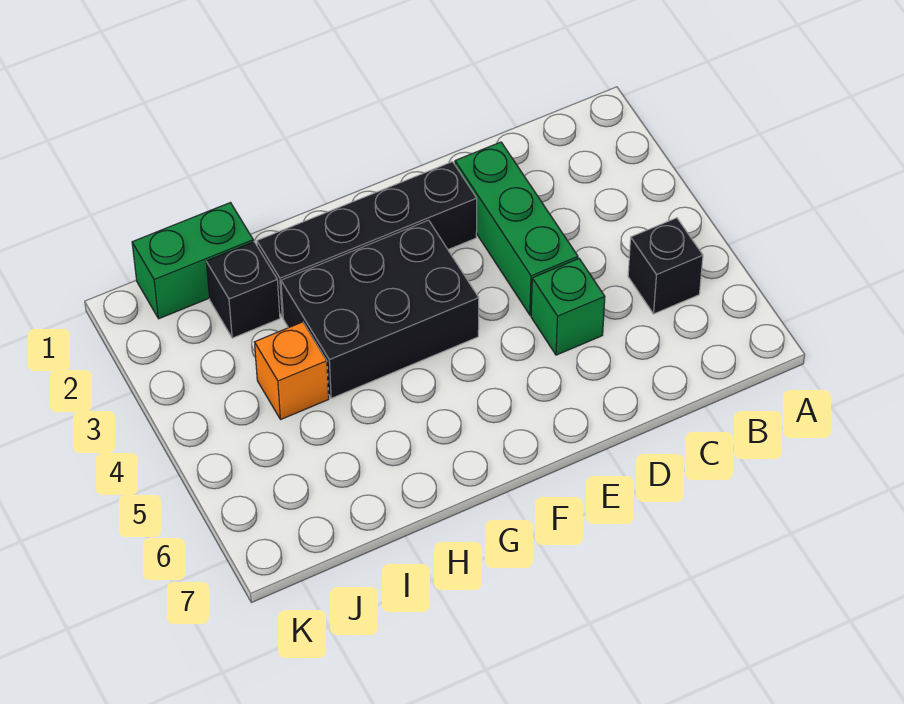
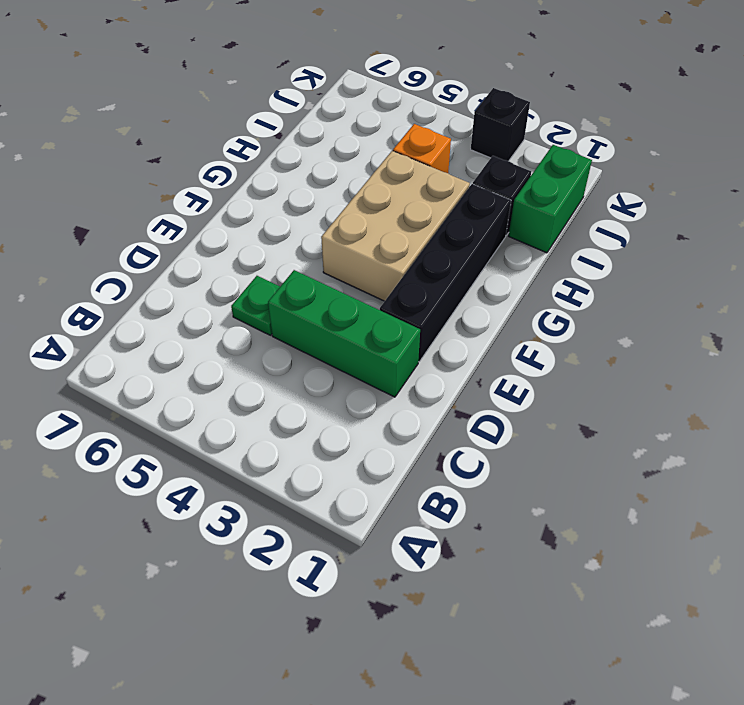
black 1x1 brick [628,218,703,314] -> black 1x1 brick moved to [471,88,530,161]
green 1x1 brick [531,259,605,355] -> green 1x1 plate [231,276,280,335]
black 2x3 brick [281,220,479,398] -> tan 2x3 brick [321,151,470,301]

